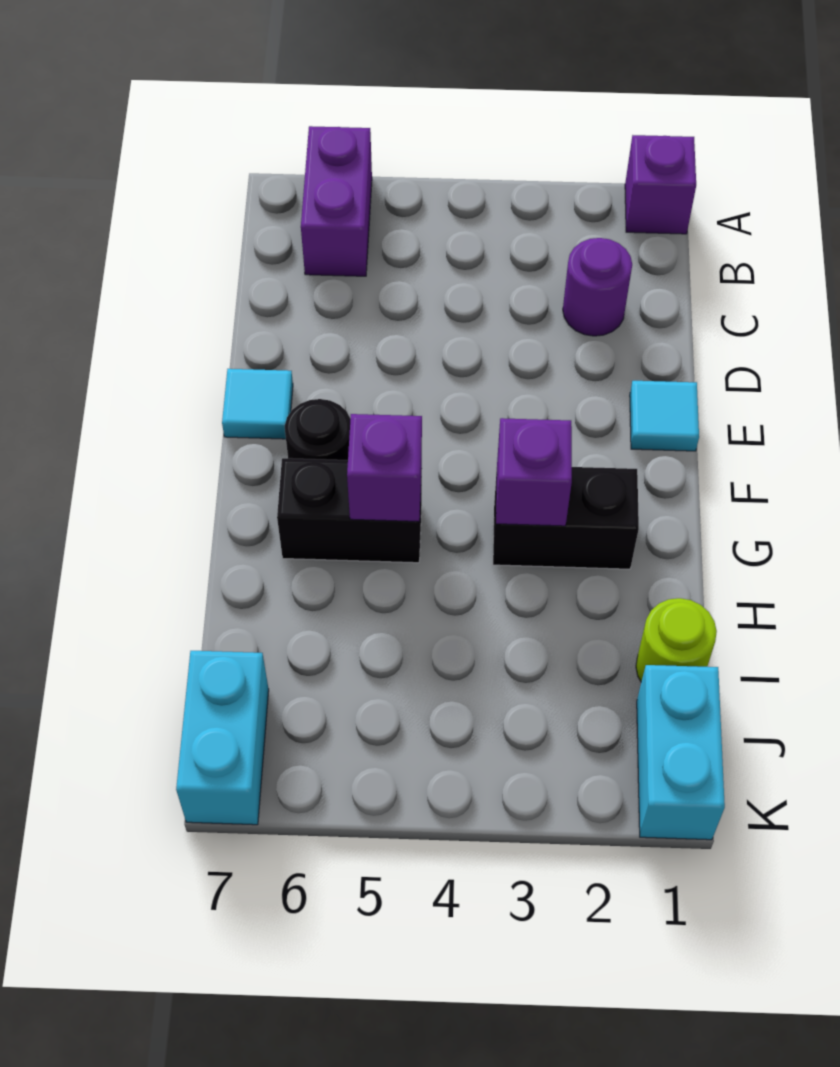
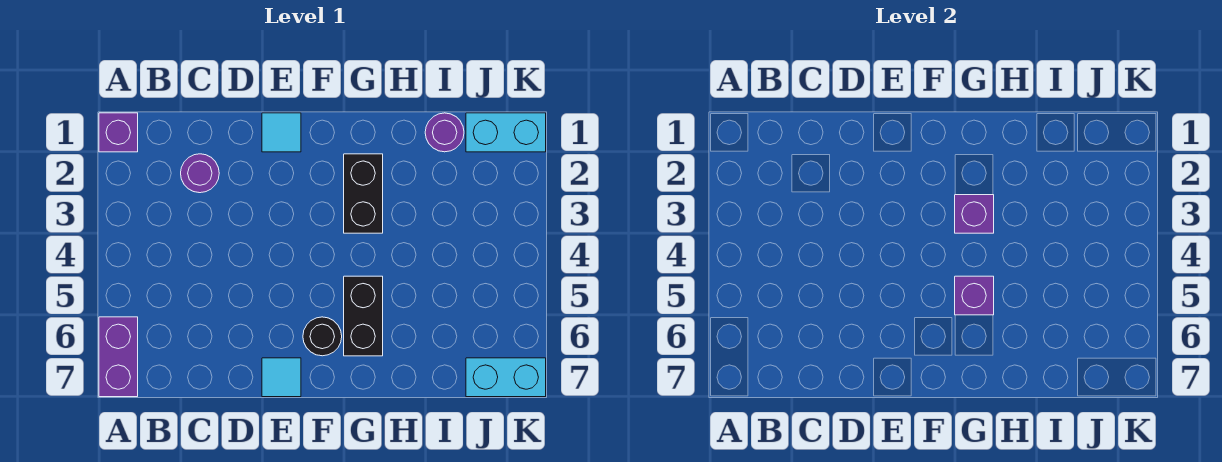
purple 1x2 brick [301,126,372,276] -> purple 1x2 brick turned to [99,317,138,397]
lime 1x1 round brick [636,598,717,682] -> purple 1x1 round brick [425,113,464,152]

